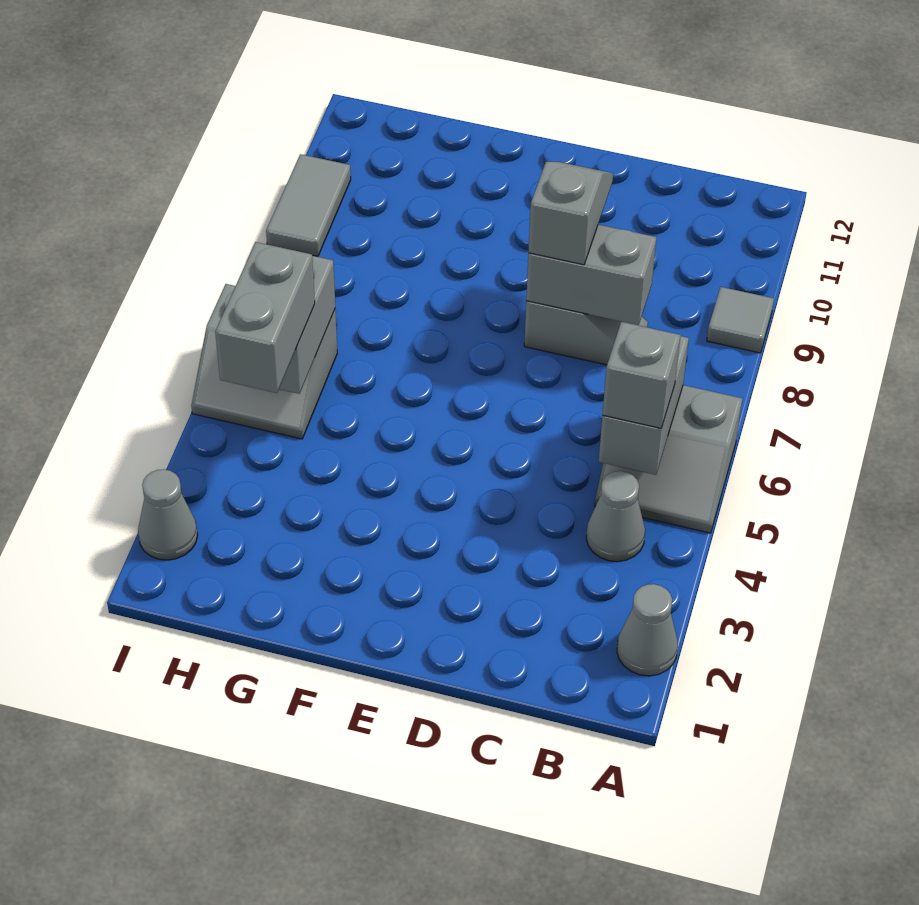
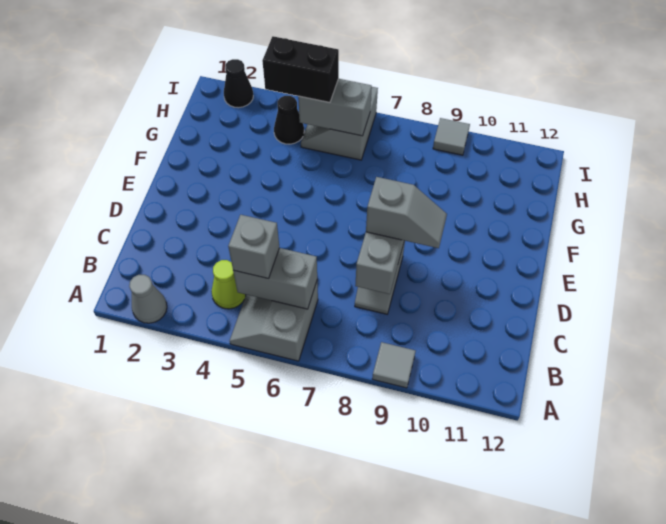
grey 1x1 cone [586,471,645,562] -> lime 1x1 cone [211,260,246,309]
none -> black 1x1 cone [274,96,304,144]
grey 1x2 brick [215,242,315,393] -> black 1x2 brick [262,36,339,103]
grey 1x1 cone [138,469,198,560] -> black 1x1 cone [224,59,253,108]
grey 1x2 tile [266,154,351,256] -> grey 1x1 tile [433,118,470,155]

